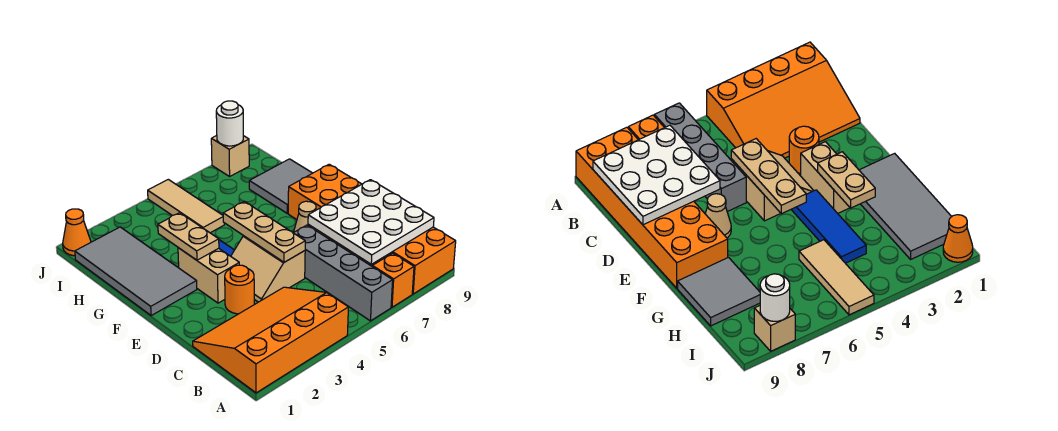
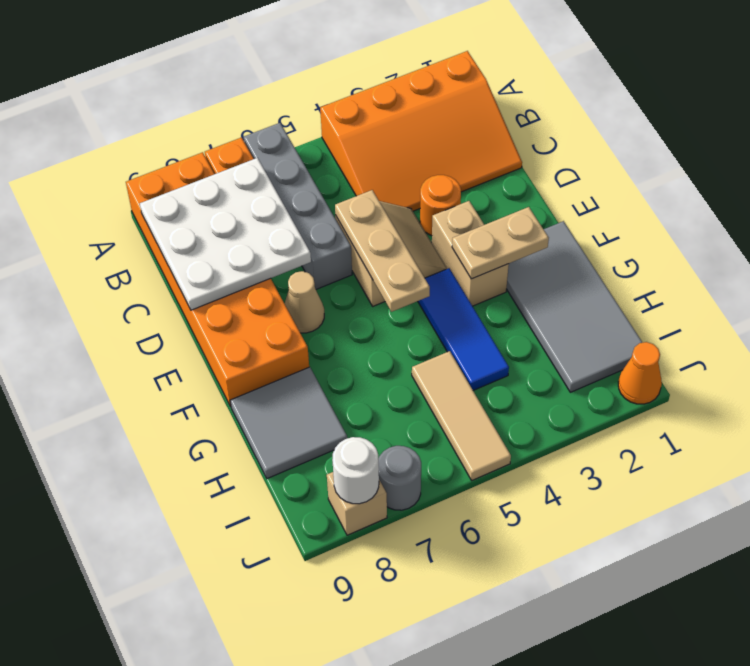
tan 1x2 plate [158,213,219,260] -> tan 1x2 plate turned to [452,207,549,279]
none -> grey 1x1 round brick [378,446,421,510]

